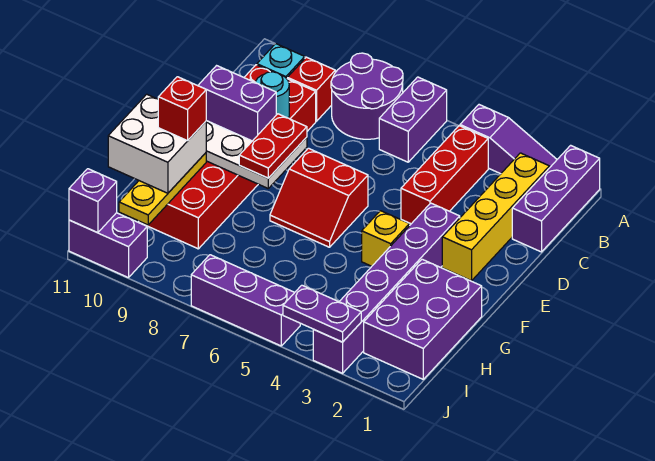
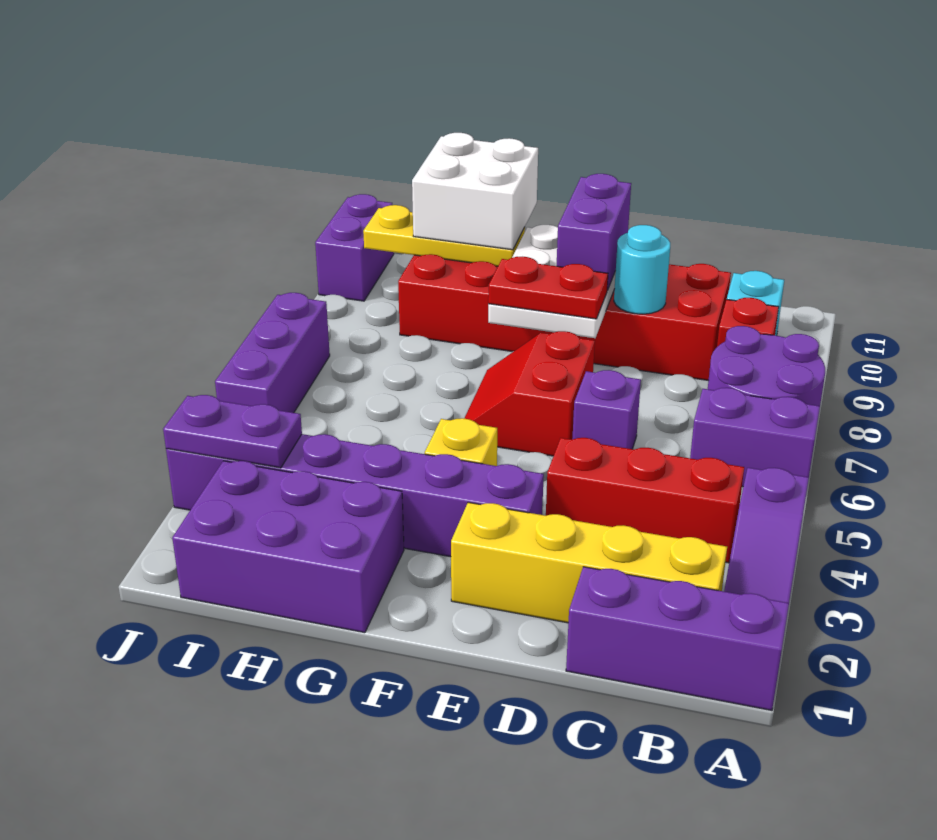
red 1x1 brick [158,77,206,141] -> none
purple 1x2 plate [283,285,361,342] -> purple 1x2 plate turned to [163,395,302,468]
purple 1x1 brick [69,169,117,233] -> purple 1x1 brick moved to [572,370,641,449]

